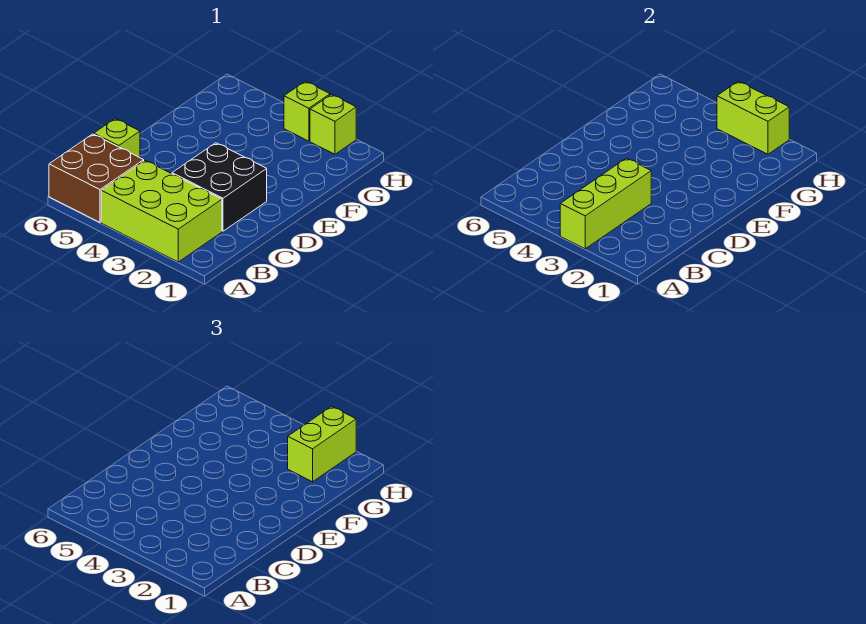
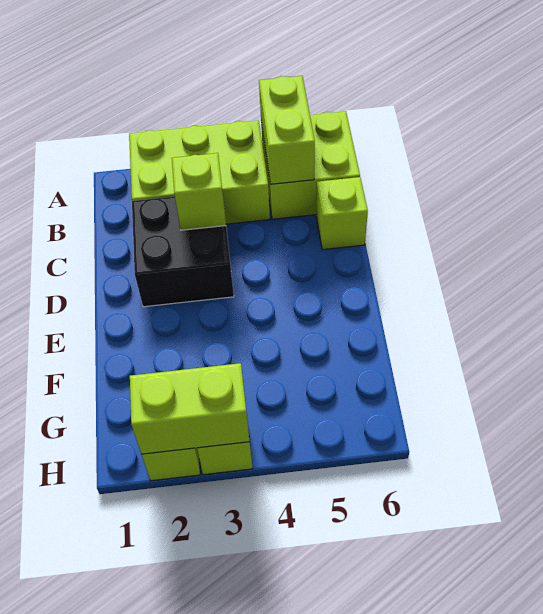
lime 1x3 brick [560,158,651,249] -> lime 1x1 brick [172,153,226,230]
brown 2x2 brick [49,134,144,222] -> lime 2x2 brick [261,111,360,219]
lime 1x2 brick [288,407,356,482] -> lime 1x2 brick moved to [259,76,315,184]

